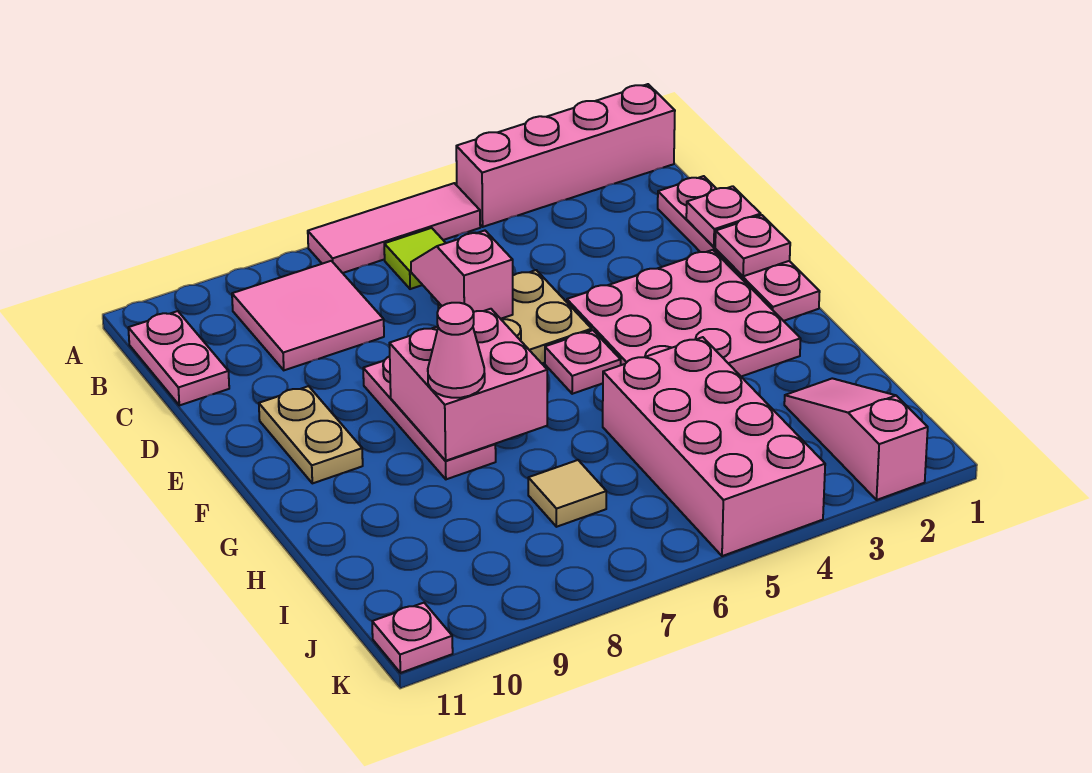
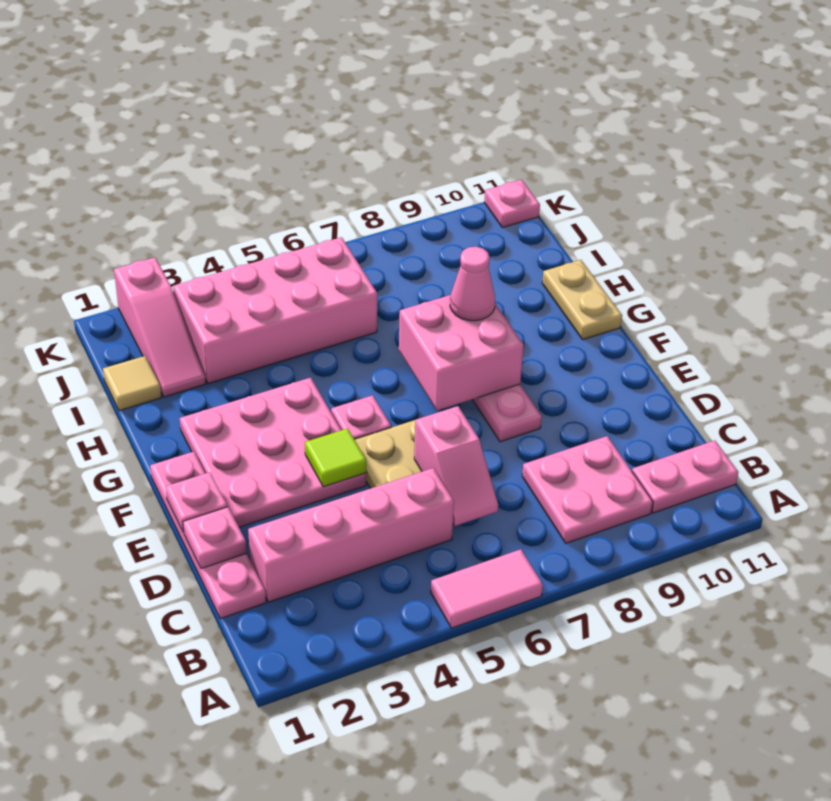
pink 1x4 brick [456,84,675,227] -> pink 1x4 brick moved to [248,468,454,602]
pink 1x3 tile [308,183,480,273] -> pink 1x2 tile [431,549,543,628]
lime 1x1 tile [384,228,445,289] -> lime 1x1 tile moved to [305,428,366,487]
pink 2x2 tile [232,261,384,370] -> pink 2x2 plate [522,436,653,543]
pink 1x2 plate [128,311,229,405] -> pink 1x2 plate turned to [632,441,738,513]
tan 1x2 plate [259,386,363,483] -> tan 1x2 plate moved to [542,260,622,340]
pink 2x4 brick [603,337,825,556] -> pink 2x4 brick turned to [173,237,377,384]
tan 1x1 tile [528,460,606,527] -> tan 1x1 tile moved to [103,356,162,411]

